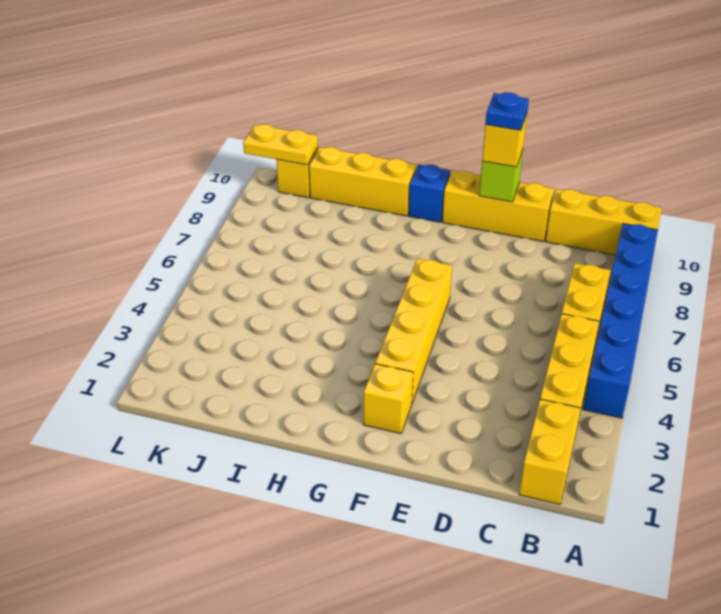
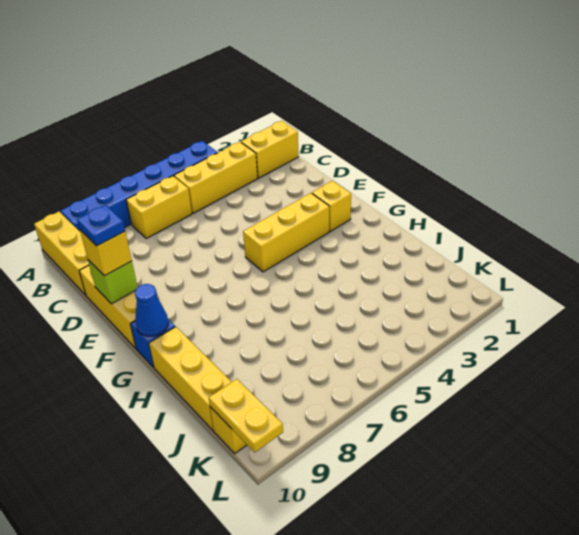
yellow 1x4 brick [375,259,452,403] -> yellow 1x3 brick [243,193,329,272]
none -> blue 1x1 cone [135,284,169,336]

